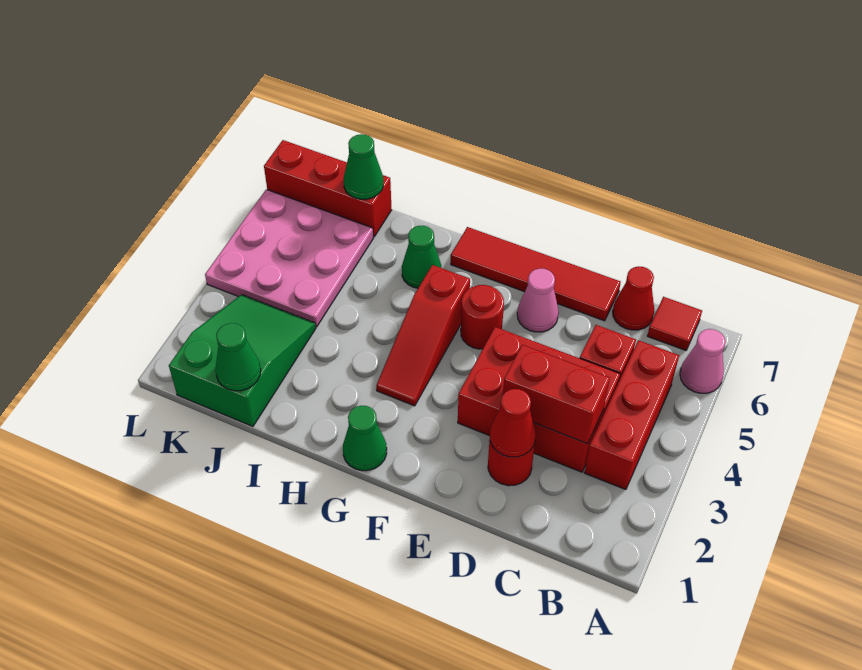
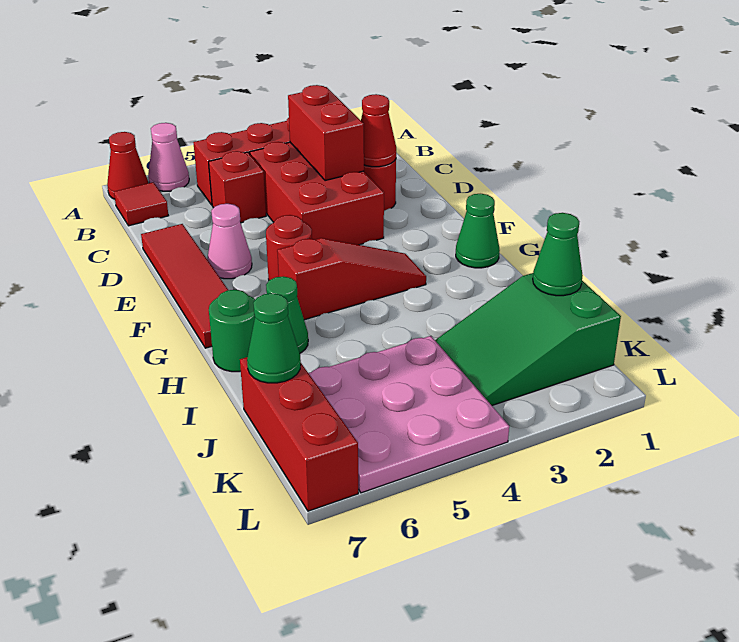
red 1x1 cone [613,266,654,330] -> red 1x1 cone moved to [107,132,148,199]
none -> green 1x1 round brick [209,290,255,372]

